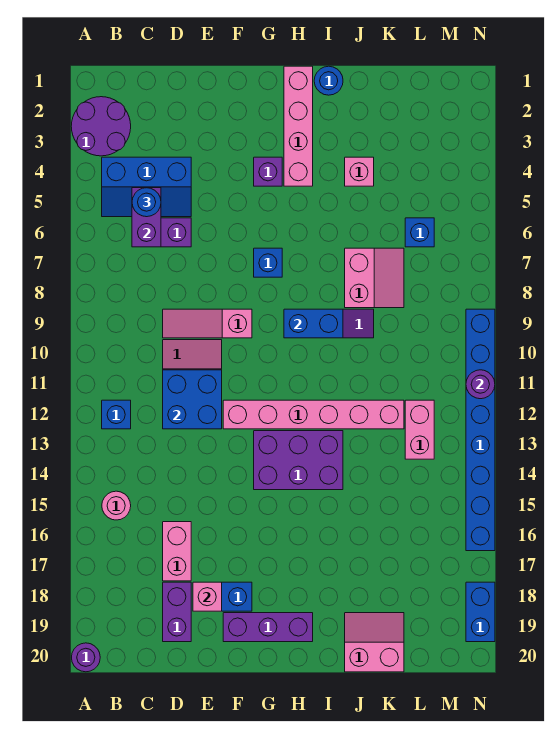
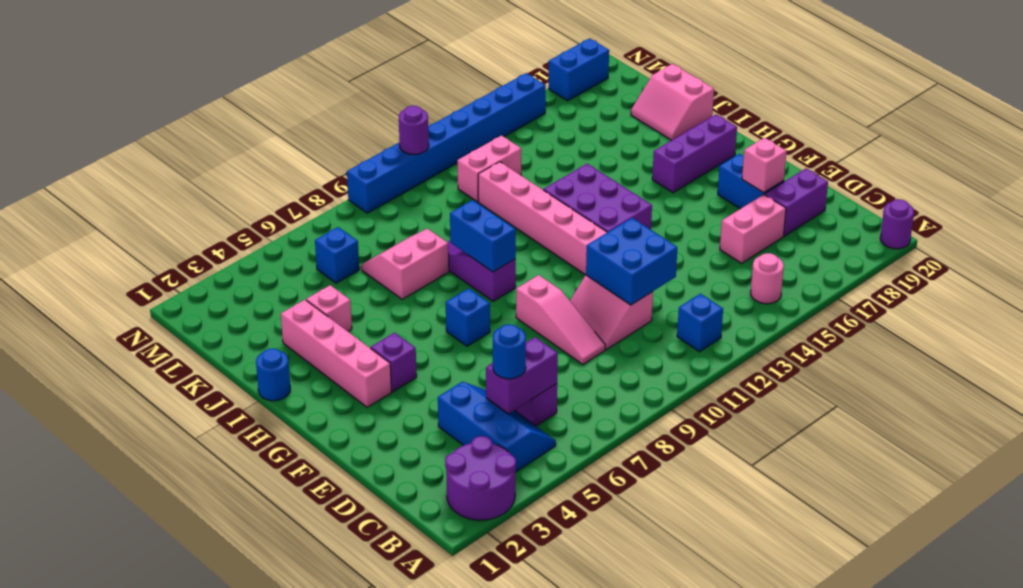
purple 1x3 brick [223,613,313,642] -> purple 1x3 brick turned to [652,114,737,193]
pink 1x4 brick [284,66,313,186] -> pink 1x4 brick turned to [281,300,391,407]

